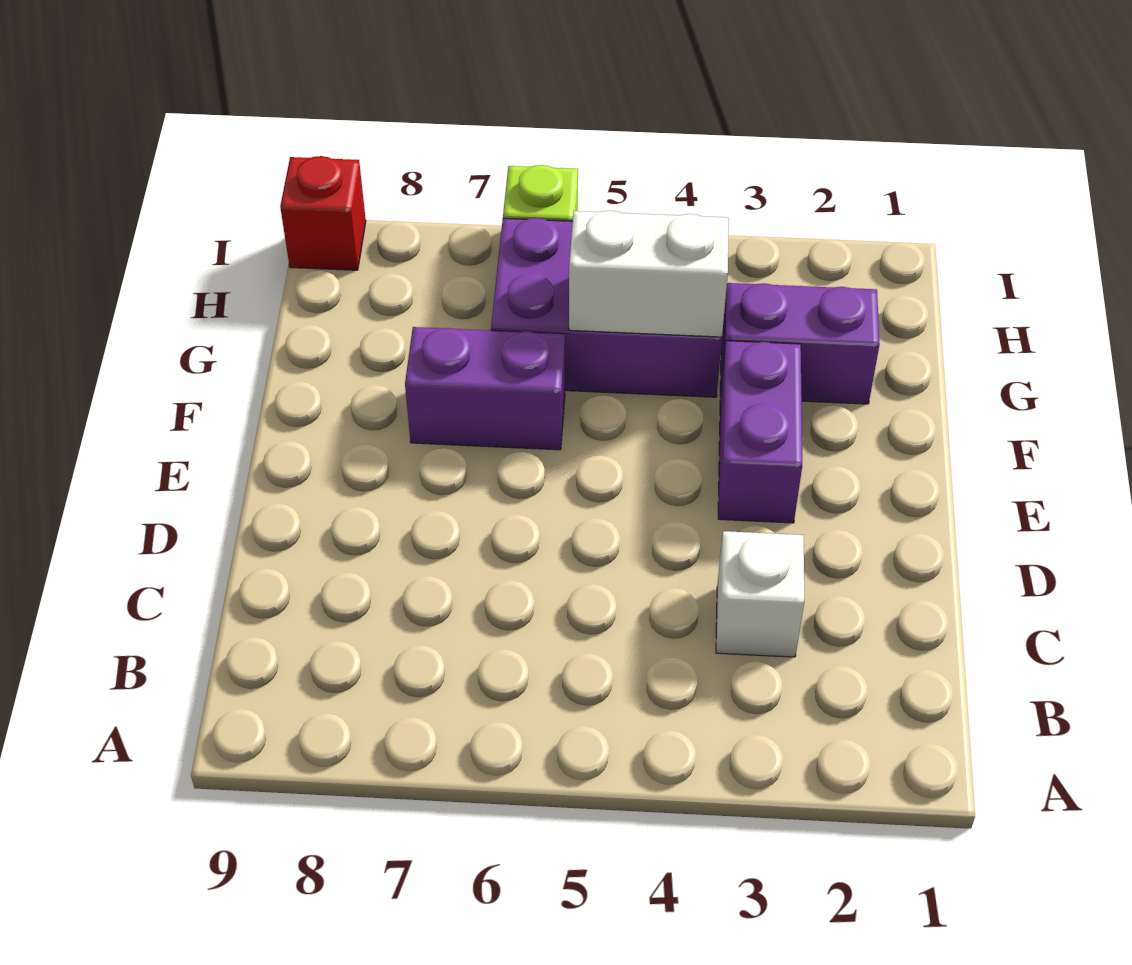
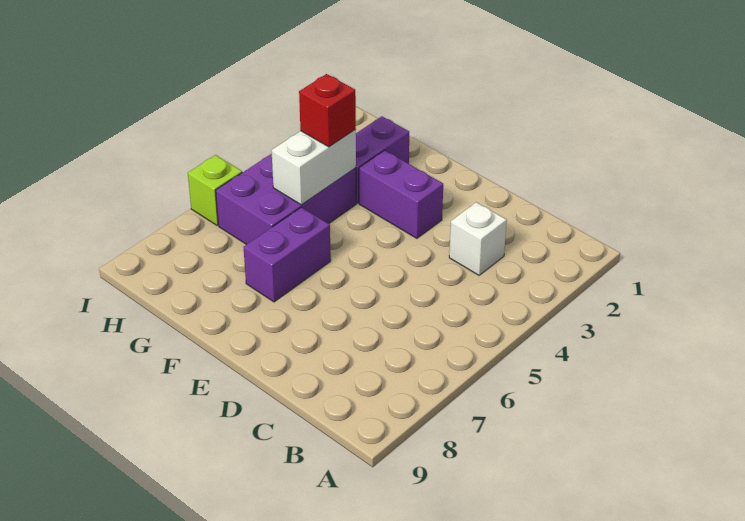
red 1x1 brick [280,156,366,270] -> red 1x1 brick moved to [299,74,356,147]

